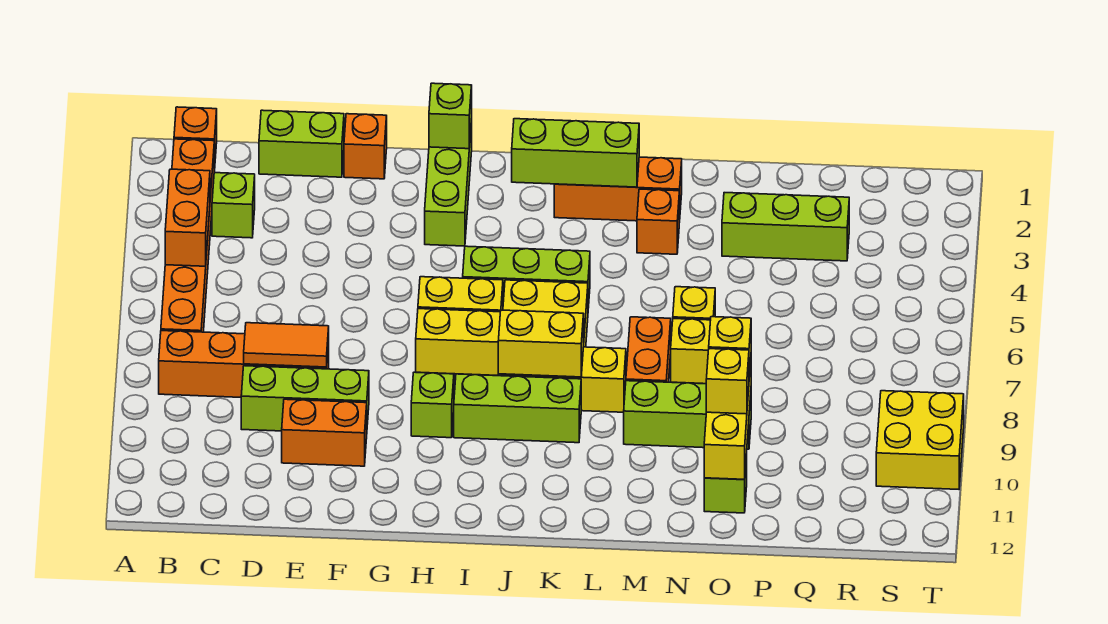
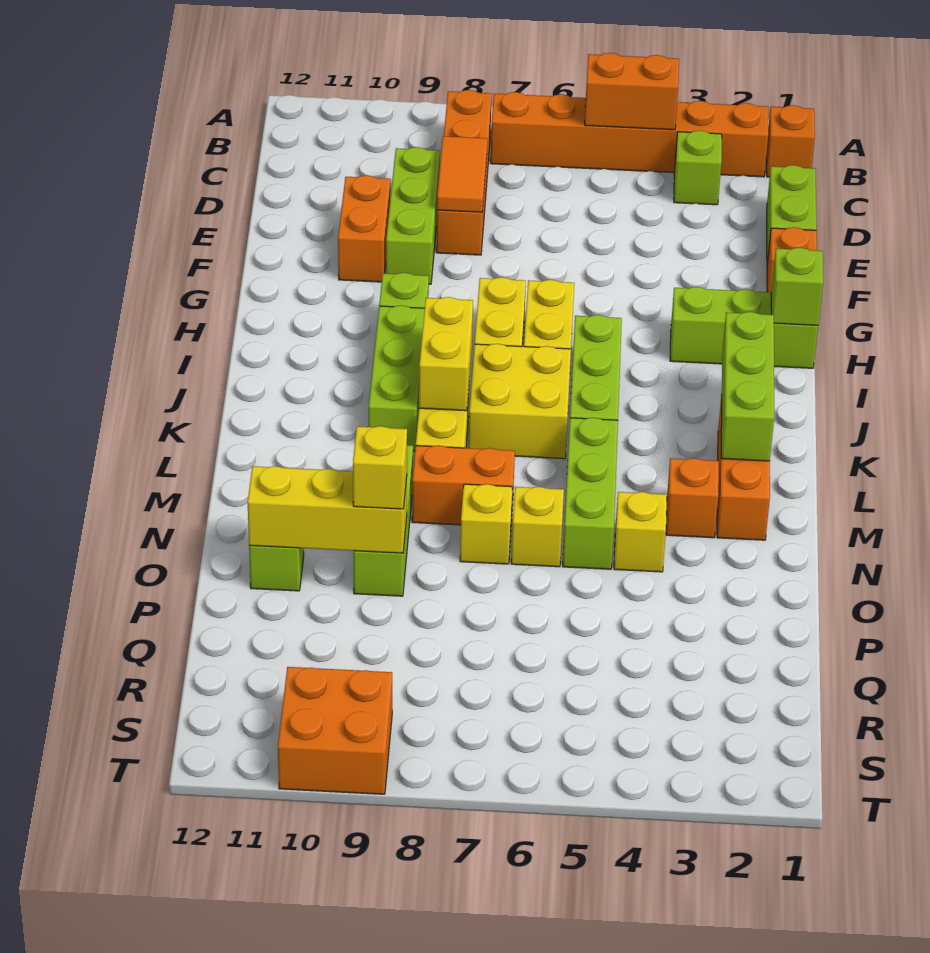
lime 1x3 brick [722,193,849,261] -> lime 1x3 brick moved to [563,418,618,569]
yellow 1x1 brick [706,349,749,414] -> yellow 1x1 brick moved to [614,492,667,572]
yellow 2x2 brick [876,391,964,489] -> orange 2x2 brick [278,667,392,794]

